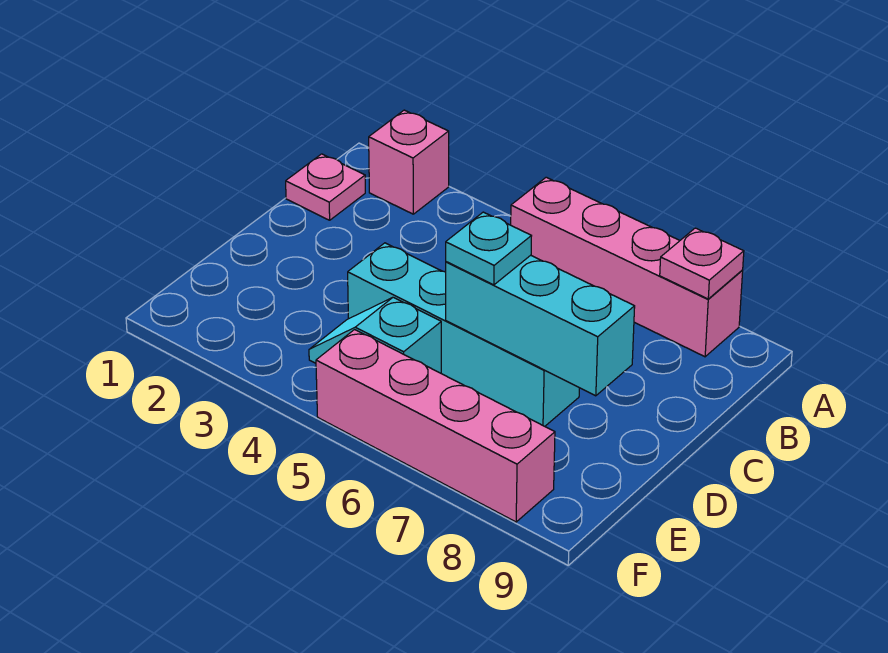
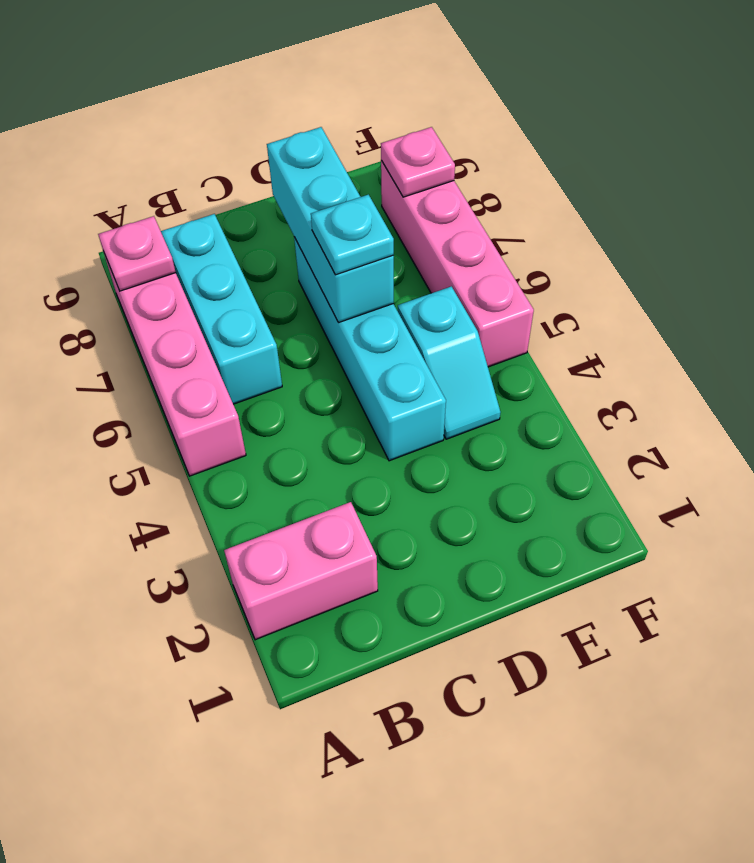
pink 1x1 brick [369,110,449,214] -> pink 1x2 brick [224,502,378,640]
pink 1x1 plate [286,154,365,220] -> pink 1x1 plate moved to [381,127,455,197]
none -> cyan 1x3 brick [161,214,282,404]

